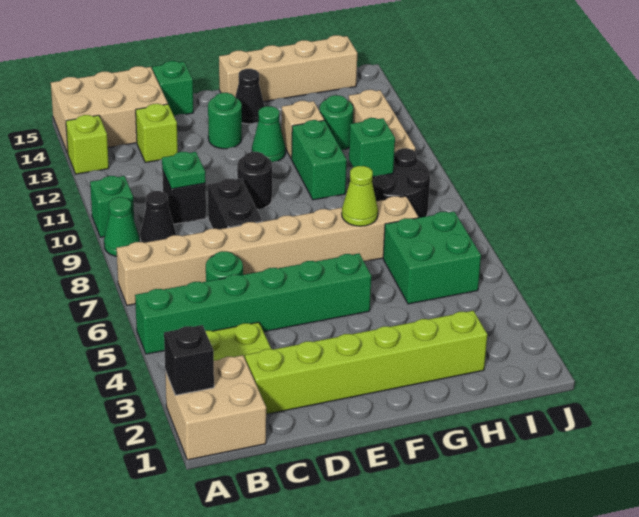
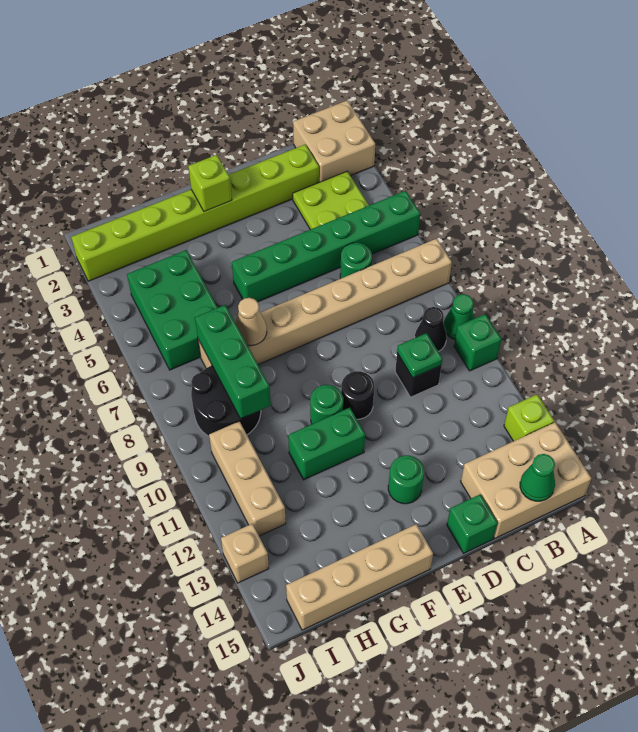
black 1x1 brick [164,325,214,395] -> none
lime 1x6 brick [245,311,487,414] -> lime 1x8 brick [71,145,319,281]
lime 1x1 brick [136,104,178,163] -> lime 1x1 brick moved to [188,155,232,211]
black 1x2 brick [208,178,263,229] -> none
green 1x1 cone [252,106,285,162] -> green 1x1 cone moved to [520,454,555,501]
black 1x1 cone [235,69,265,124] -> none
lime 1x1 cone [342,166,378,226] -> tan 1x1 cone [235,298,267,345]
green 1x2 brick [292,120,347,200] -> green 1x2 brick turned to [288,408,365,480]
tan 1x1 brick [281,101,324,159] -> tan 1x1 brick moved to [221,524,269,583]
green 2x2 brick [383,211,481,304] -> green 2x3 brick [127,250,218,370]
green 1x1 brick [349,118,395,177] -> green 1x3 brick [195,305,271,419]
green 1x1 round brick [320,95,353,150] -> green 1x1 round brick moved to [310,385,343,424]

